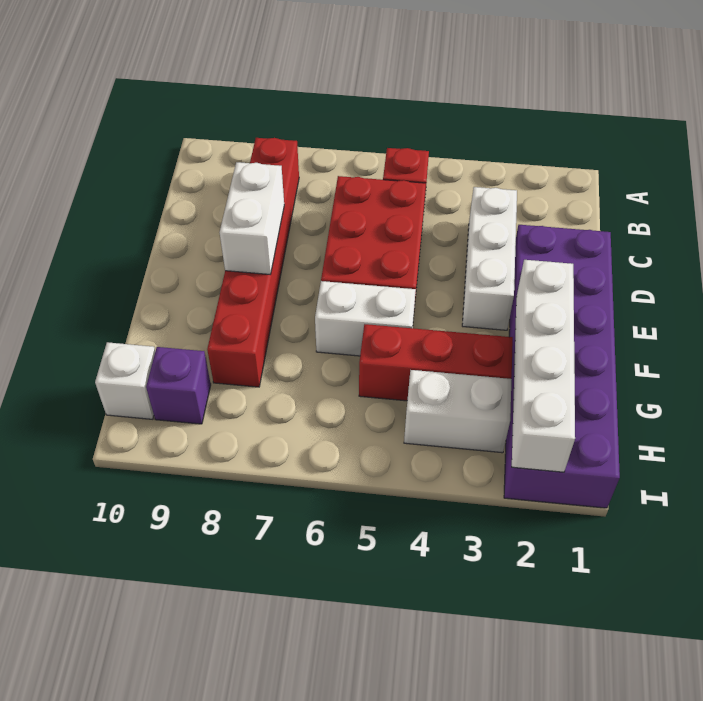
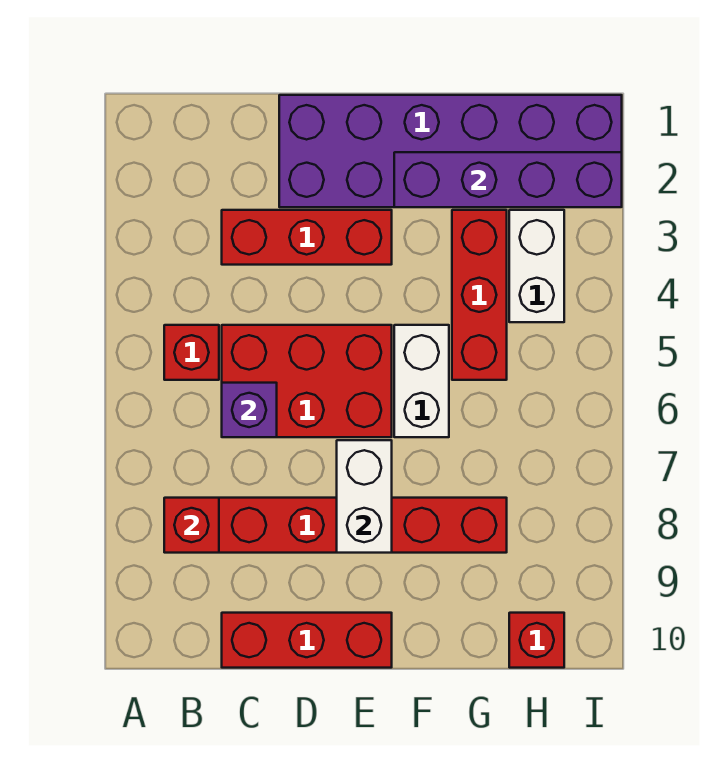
none -> red 1x1 brick [164,498,219,553]
white 1x3 brick [462,187,517,330] -> red 1x3 brick [222,210,392,265]
none -> red 1x3 brick [222,613,392,668]
white 1x2 brick [220,162,284,275] -> white 1x2 brick turned to [337,440,392,553]
white 1x4 brick [512,260,575,472] -> purple 1x4 brick [394,152,622,207]
purple 1x1 brick [146,347,211,424] -> purple 1x1 brick moved to [222,383,277,437]
white 1x1 brick [95,342,155,419] -> red 1x1 brick [509,613,564,668]

